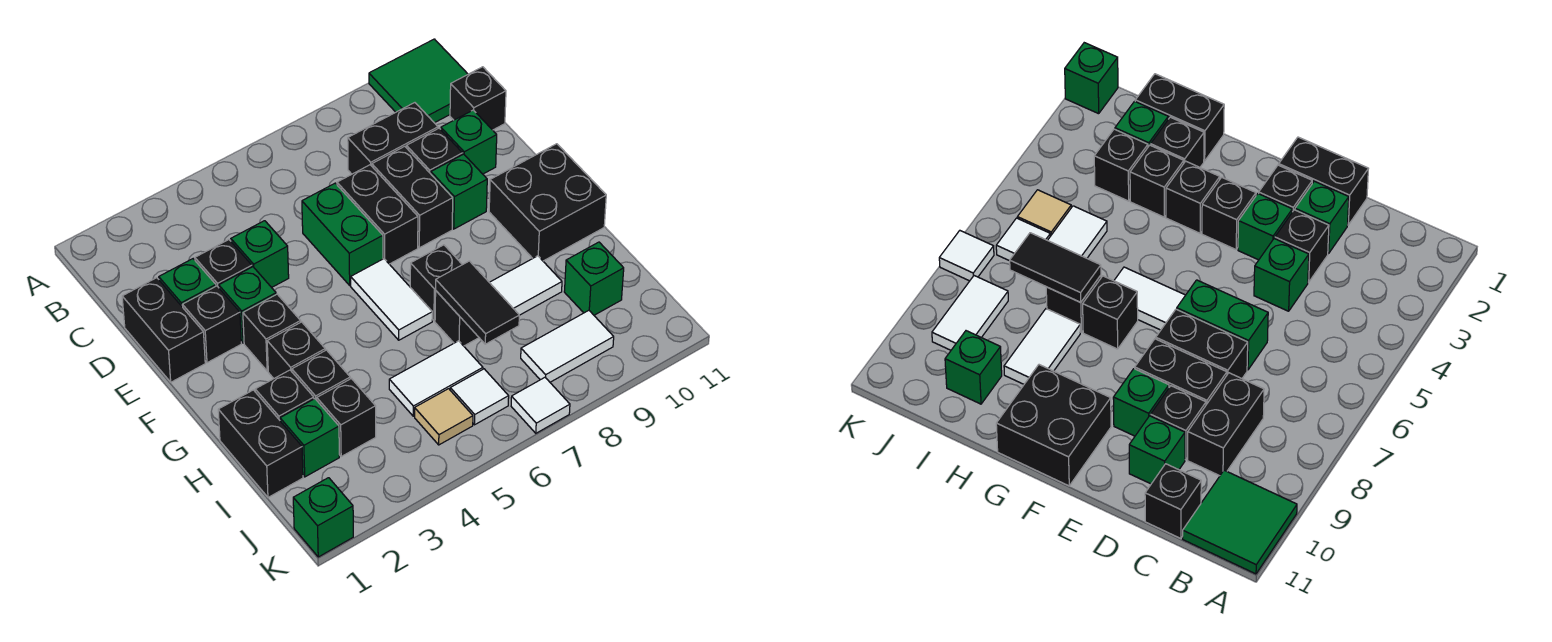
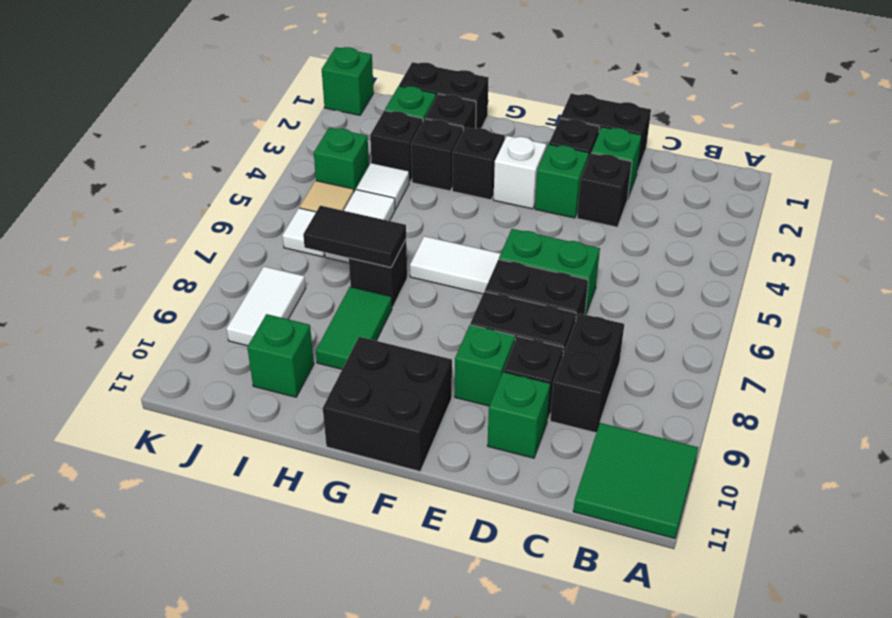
black 1x1 brick [450,67,506,130] -> none
green 1x1 brick [231,221,289,288] -> green 1x1 brick moved to [314,128,369,191]
black 1x1 brick [243,294,301,371] -> white 1x1 brick [493,136,546,209]
black 1x1 brick [410,245,462,321] -> none
white 1x2 tile [489,256,562,315] -> green 1x2 tile [316,287,392,369]
white 1x1 tile [511,378,570,433] -> white 1x1 tile moved to [356,163,409,209]

